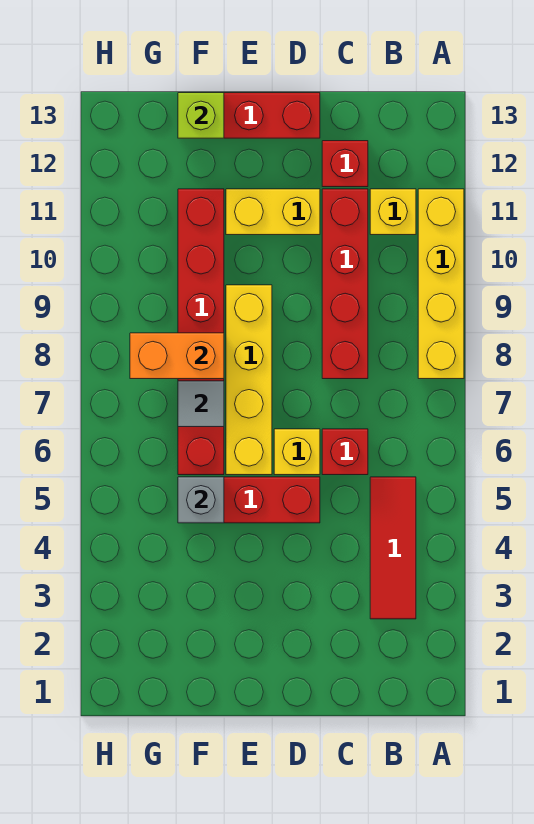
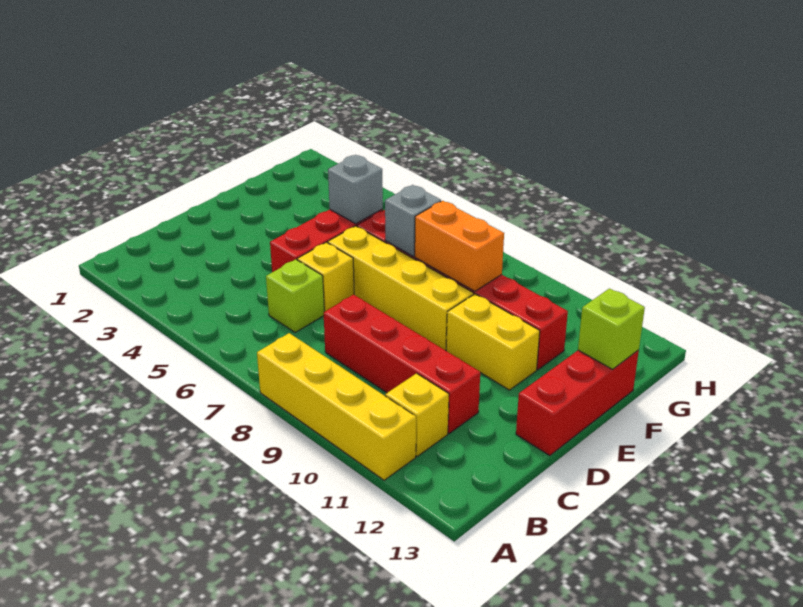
red 1x3 tile [370,477,416,619] -> none
red 1x1 brick [322,429,368,475] -> lime 1x1 brick [266,259,324,332]
red 1x1 brick [322,141,368,187] -> none
yellow 1x2 brick [226,189,320,235] -> yellow 1x2 brick turned to [446,294,540,390]
grey 1x1 tile [178,381,224,427] -> grey 1x1 brick [385,185,441,256]
orange 1x2 brick [130,333,224,379] -> orange 1x2 brick turned to [415,201,504,291]

